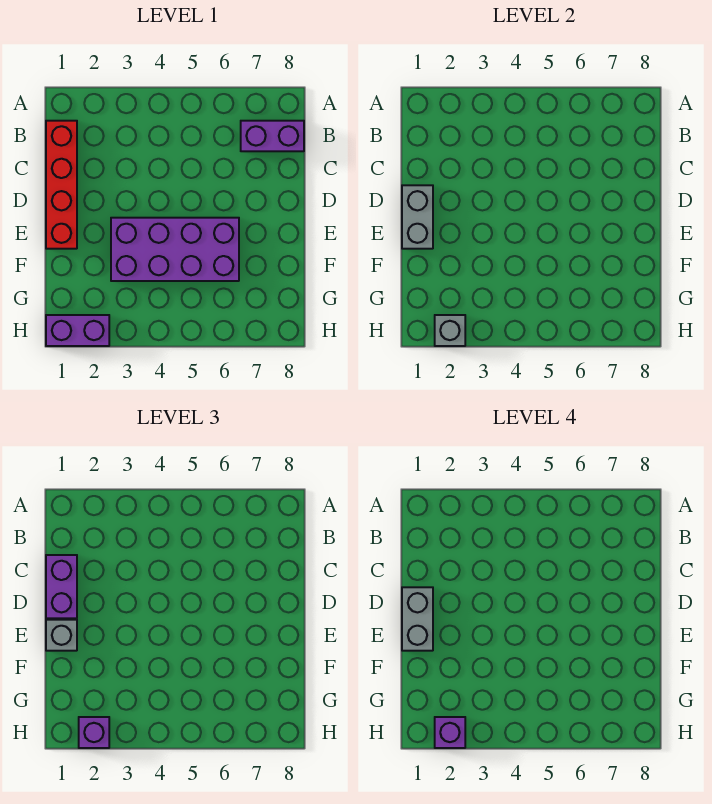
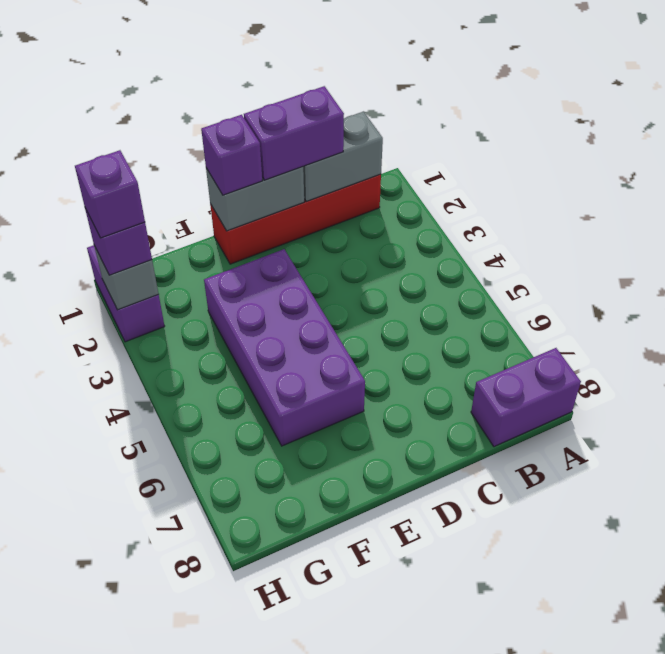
purple 1x2 brick [241,121,304,151] -> purple 1x2 brick turned to [471,348,581,447]
grey 1x2 brick [402,587,433,651] -> grey 1x2 brick moved to [303,112,383,202]
grey 1x1 brick [46,620,77,651] -> purple 1x1 brick [201,115,262,195]

